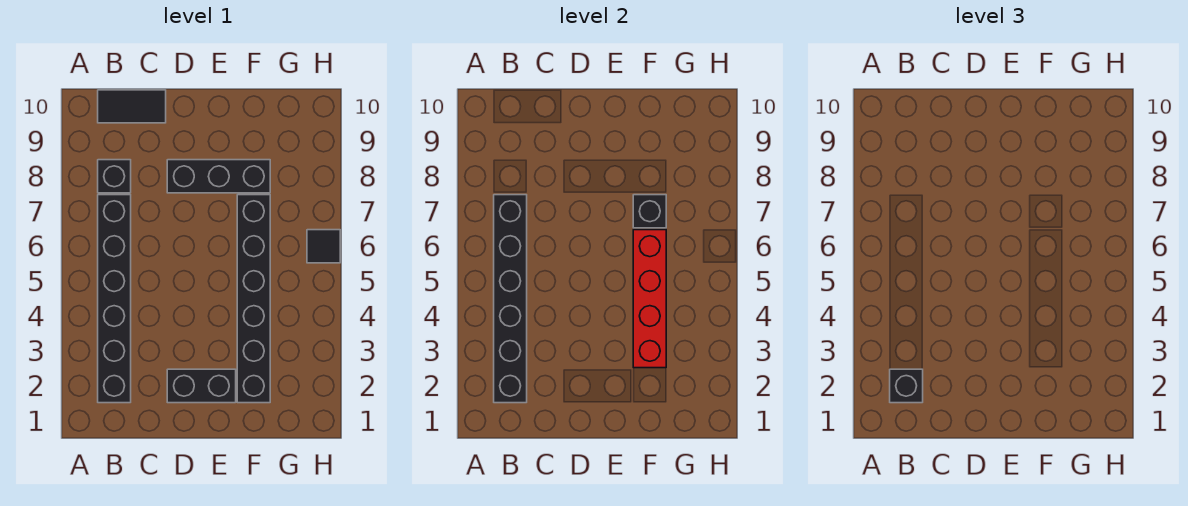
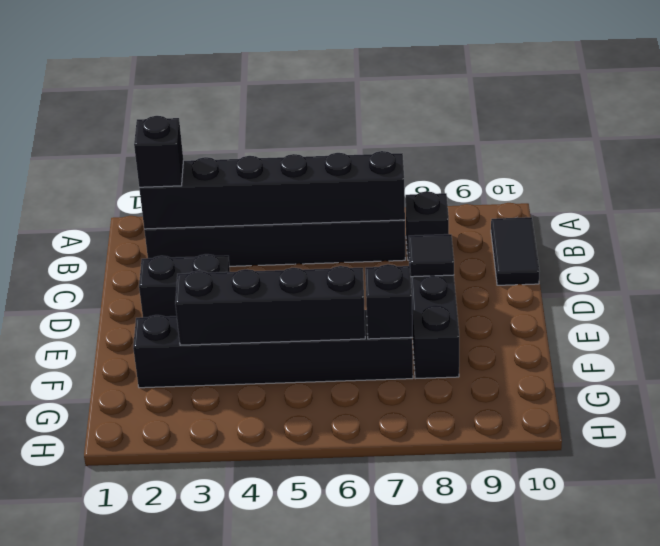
black 1x2 brick [167,369,236,403] -> black 1x2 brick turned to [139,254,230,317]
red 1x4 brick [633,230,666,368] -> black 1x4 brick [175,266,365,345]
black 1x1 tile [307,230,340,263] -> black 1x1 tile moved to [409,234,454,277]

